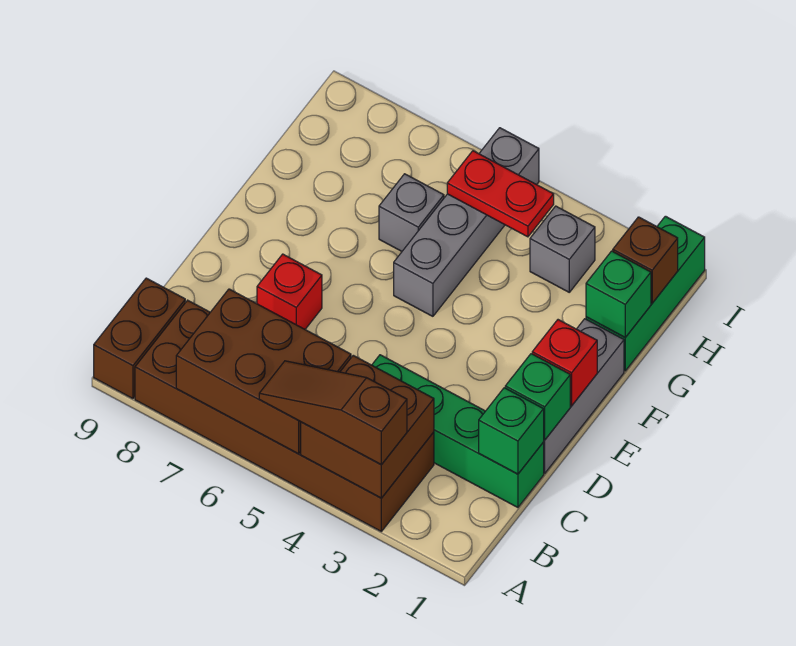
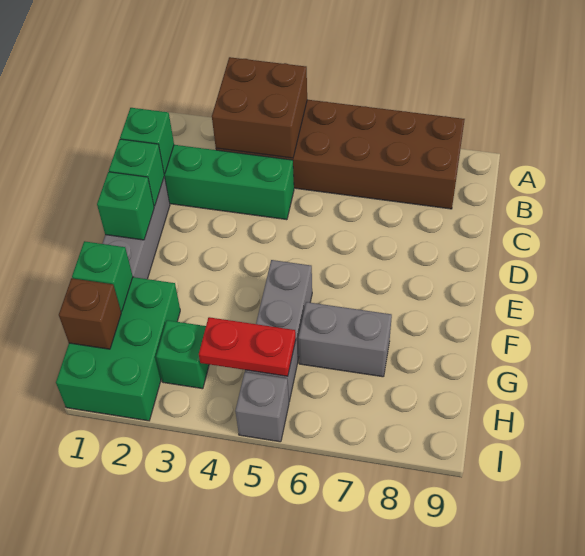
brown 1x3 slope [259,361,407,465] -> none
brown 2x3 brick [176,289,351,454] -> none
brown 1x2 brick [94,278,185,399] -> none
red 1x1 brick [257,254,322,329] -> none
red 1x1 brick [532,320,597,406] -> green 1x1 brick [97,172,154,240]
green 1x3 brick [586,216,705,371] -> green 2x3 brick [56,277,180,421]
grey 1x1 brick [379,174,444,251] -> grey 1x2 brick [298,302,392,377]
grey 1x1 brick [530,206,595,292] -> green 1x1 brick [156,320,209,389]

